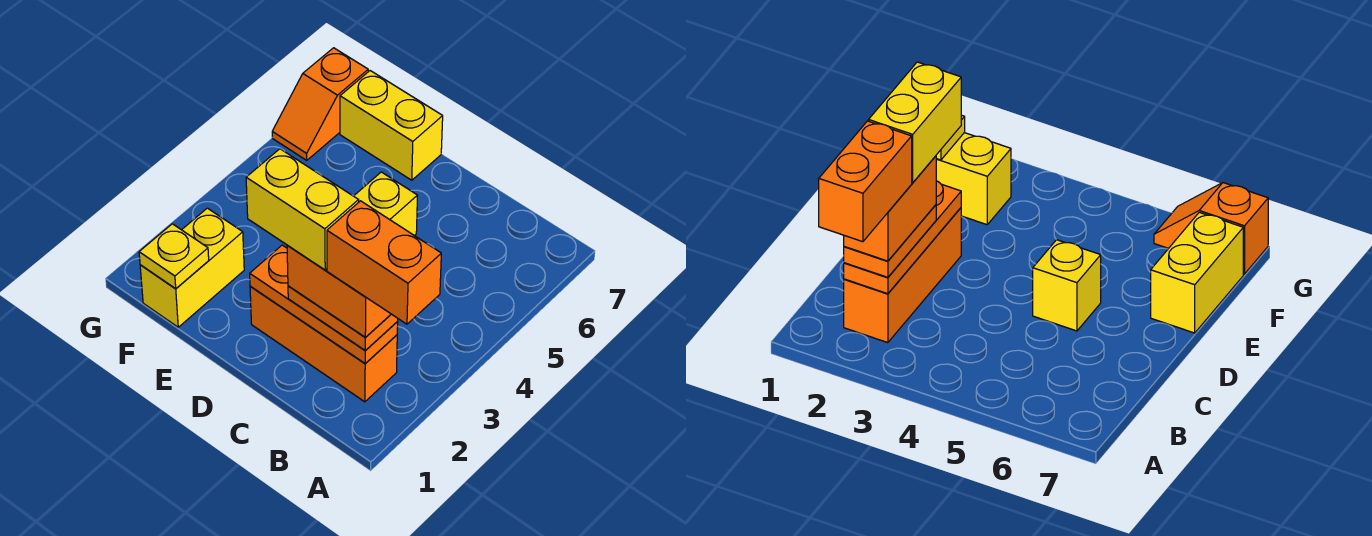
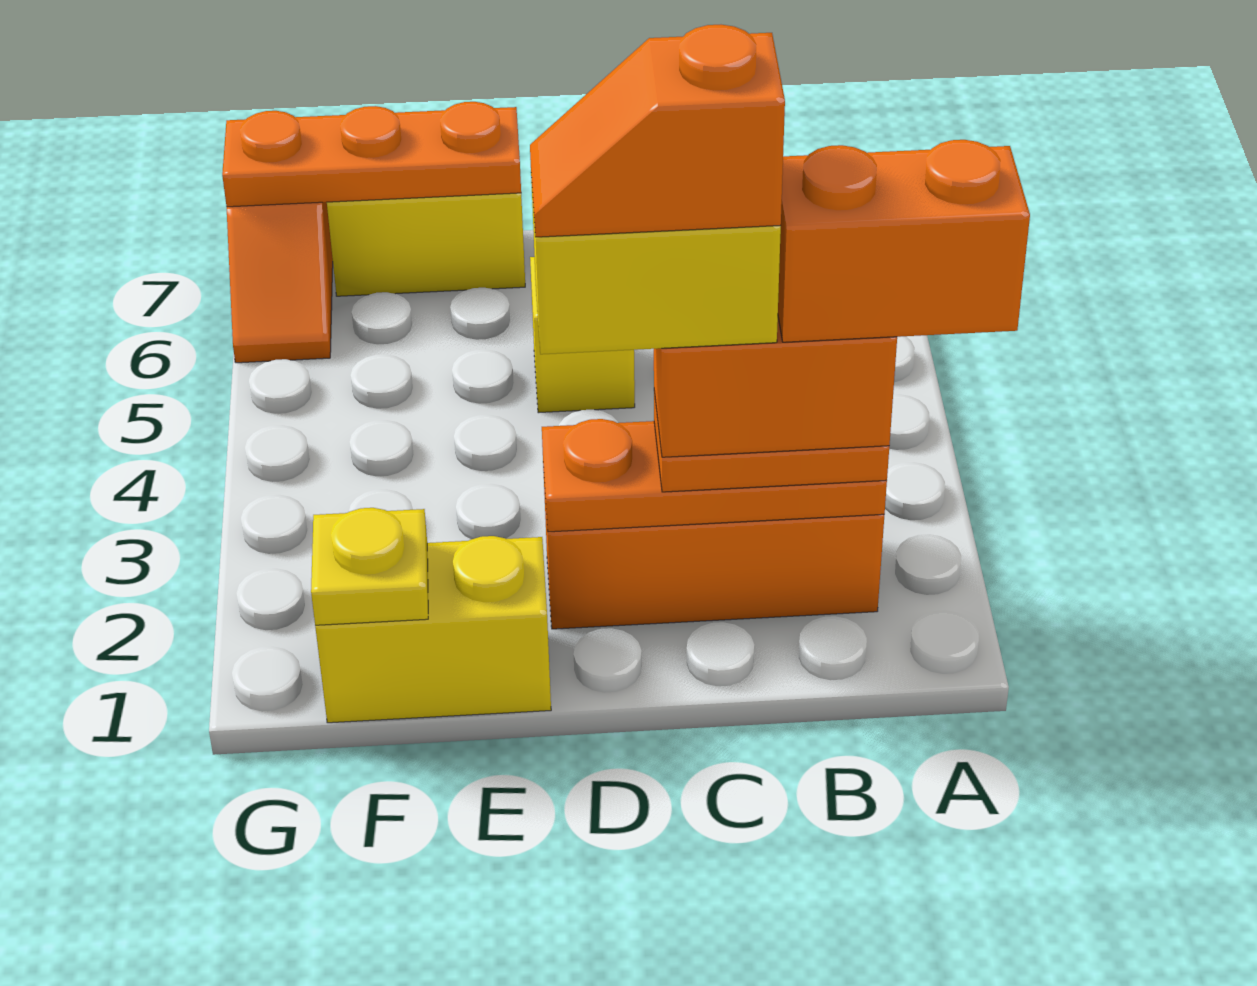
none -> orange 1x2 slope [530,25,785,237]
none -> orange 1x3 plate [222,102,521,207]
yellow 1x2 brick [140,208,244,327] -> yellow 1x2 brick turned to [315,536,551,723]

